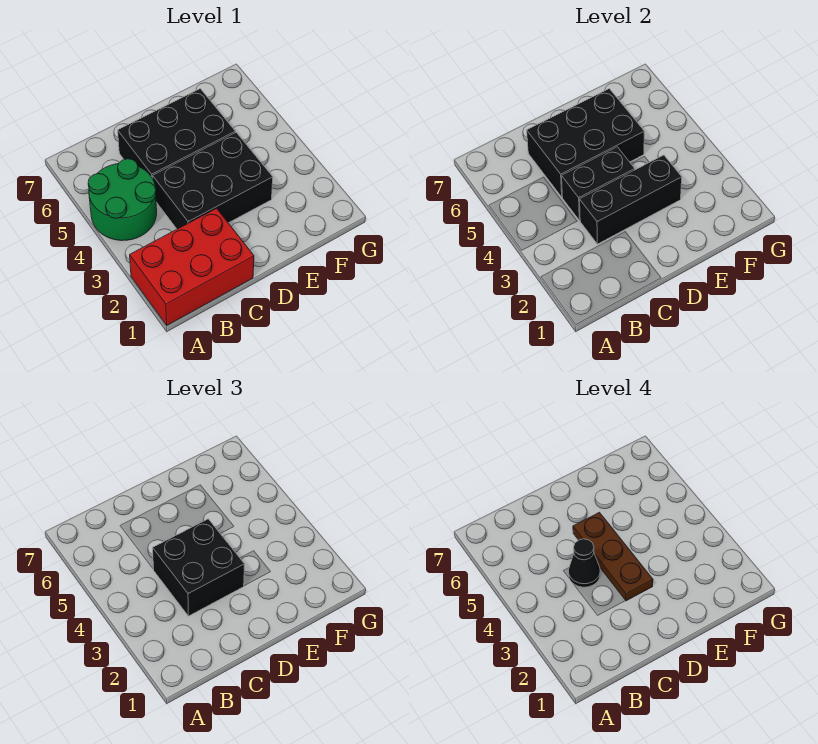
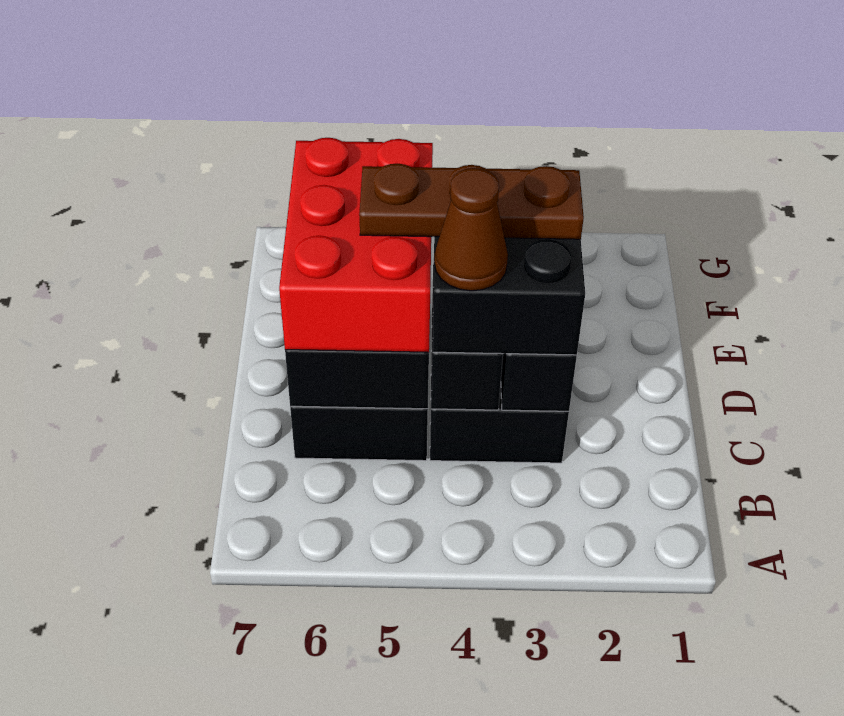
red 2x3 brick [130,208,254,325] -> red 2x3 brick moved to [279,138,433,352]
green 2x2 round brick [88,159,157,241] -> none
black 1x1 cone [569,539,600,587] -> brown 1x1 cone [435,168,508,291]

